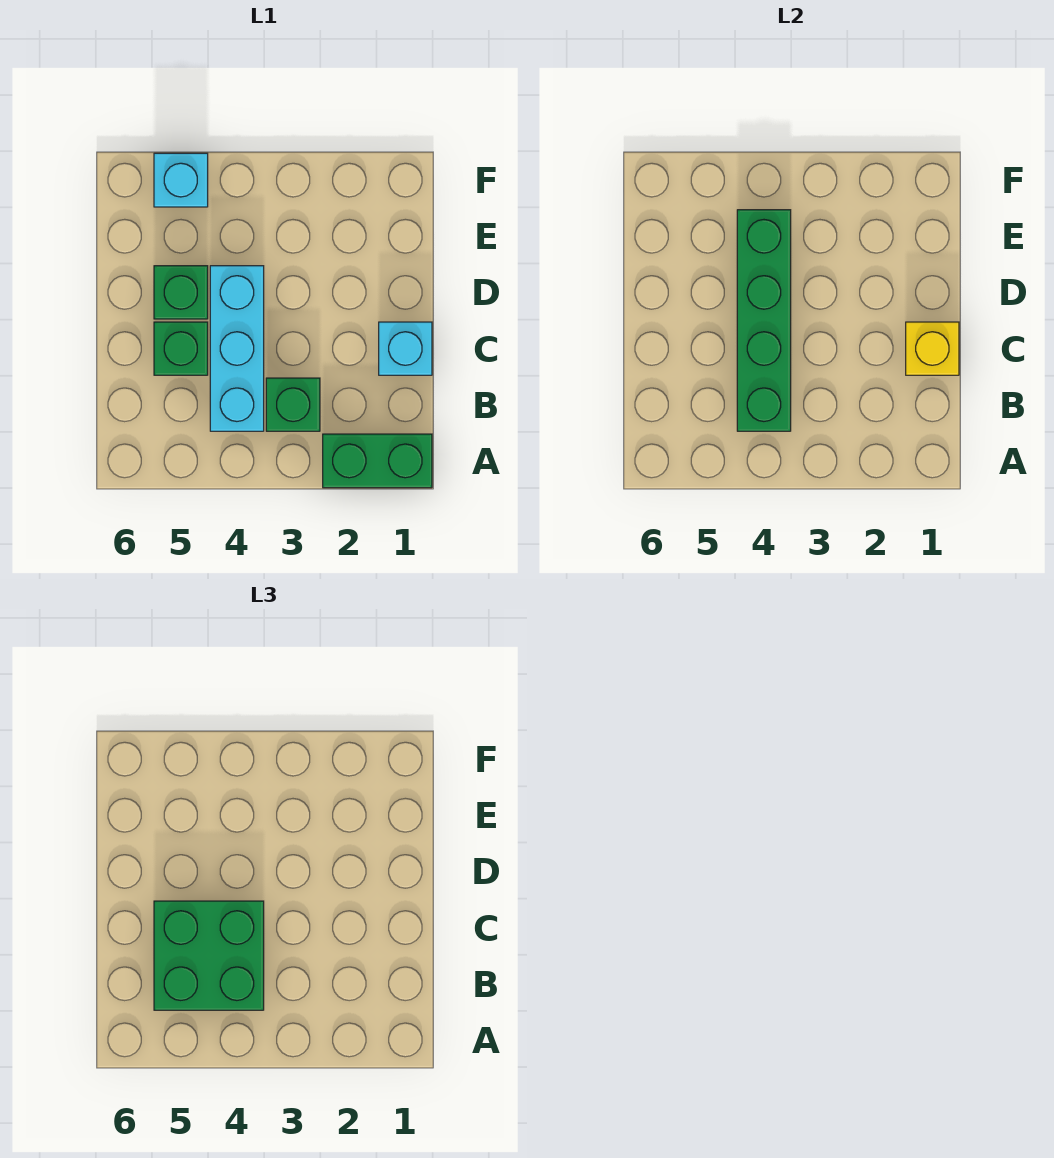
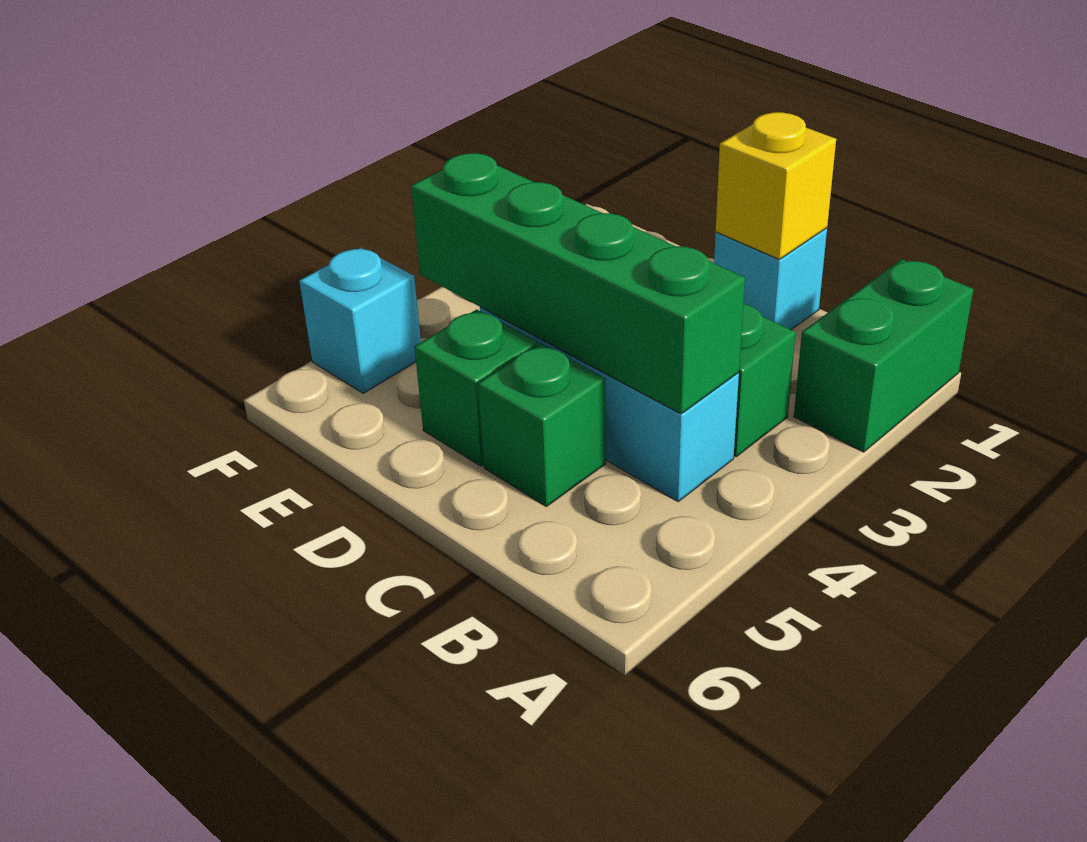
green 2x2 brick [154,901,264,1010] -> none

